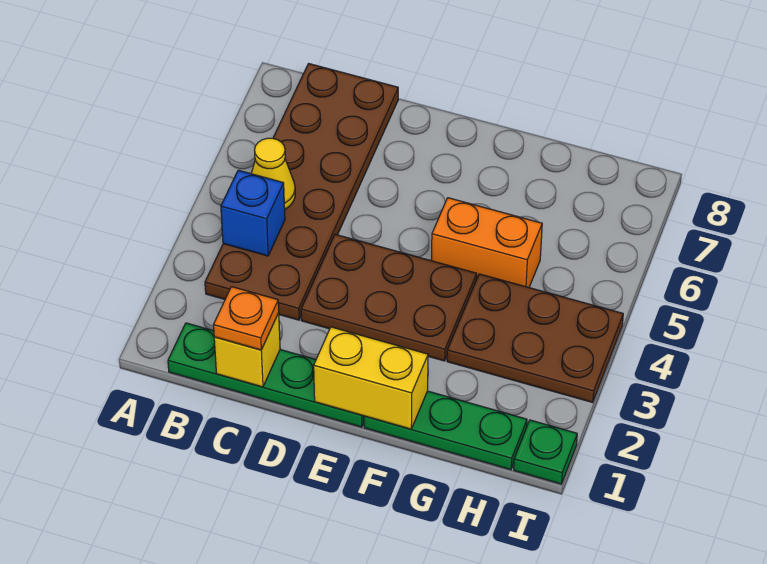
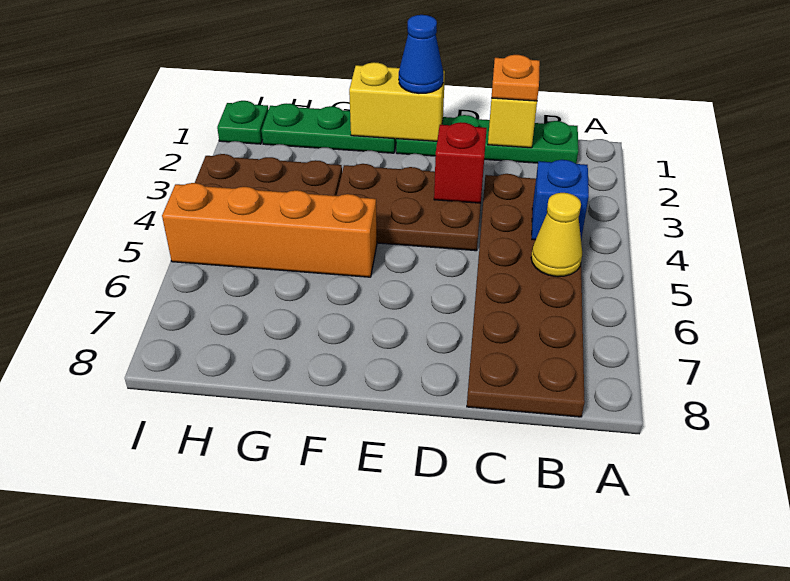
none -> red 1x1 brick [434,122,487,203]
none -> blue 1x1 cone [399,15,443,93]
orange 1x2 brick [431,198,542,287] -> orange 1x4 brick [162,183,377,277]

